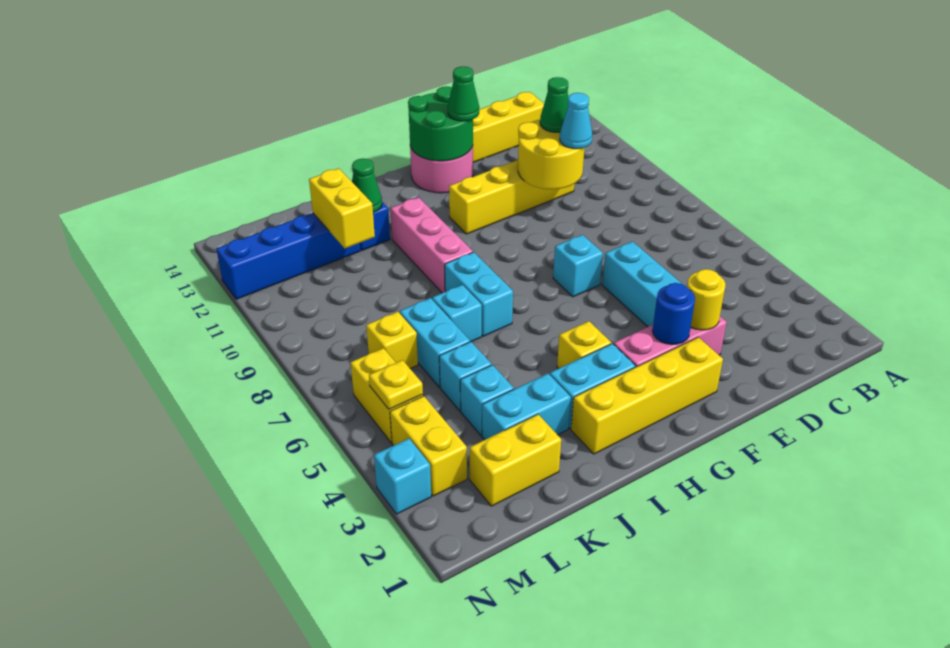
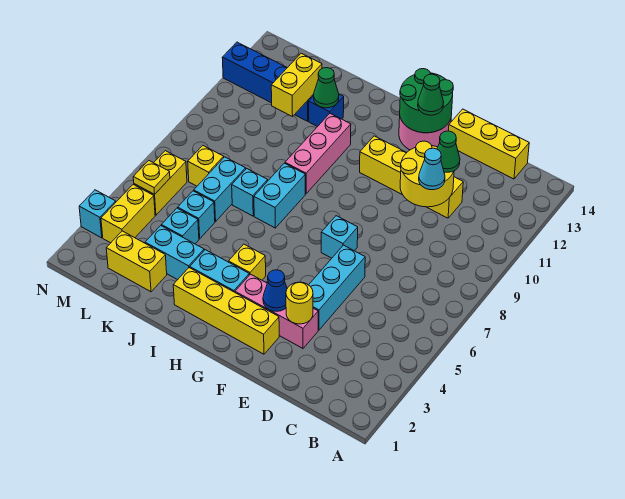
blue 1x1 round brick [652,283,695,344] -> blue 1x1 cone [263,270,287,311]

